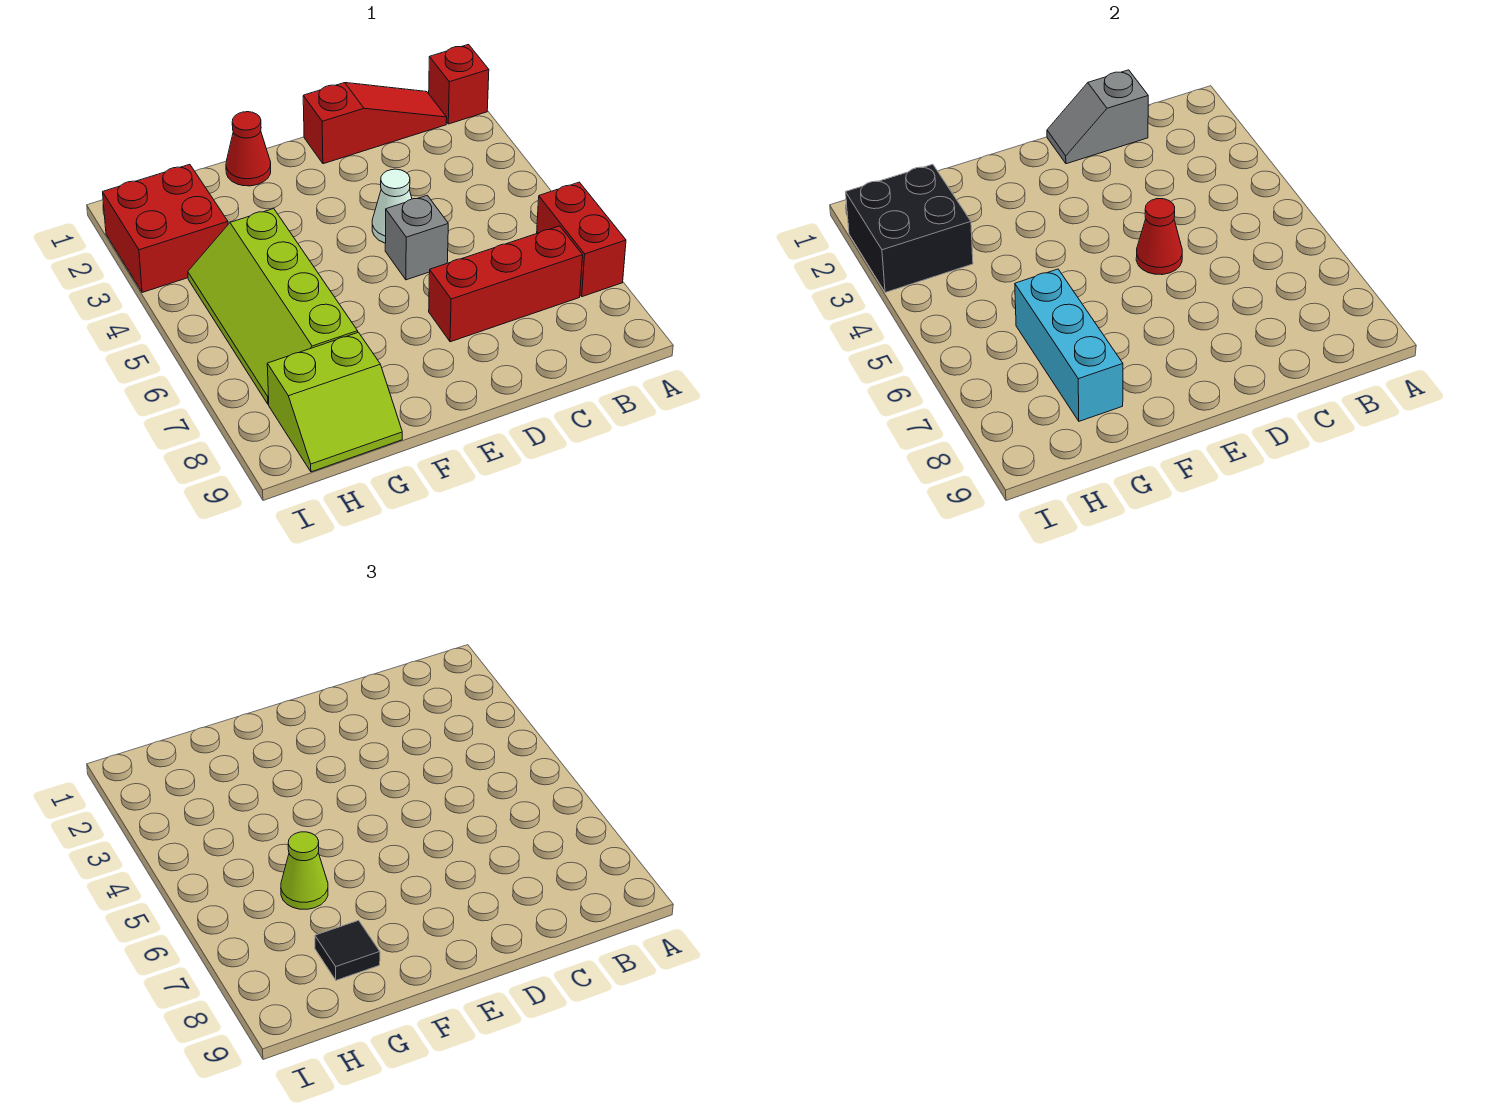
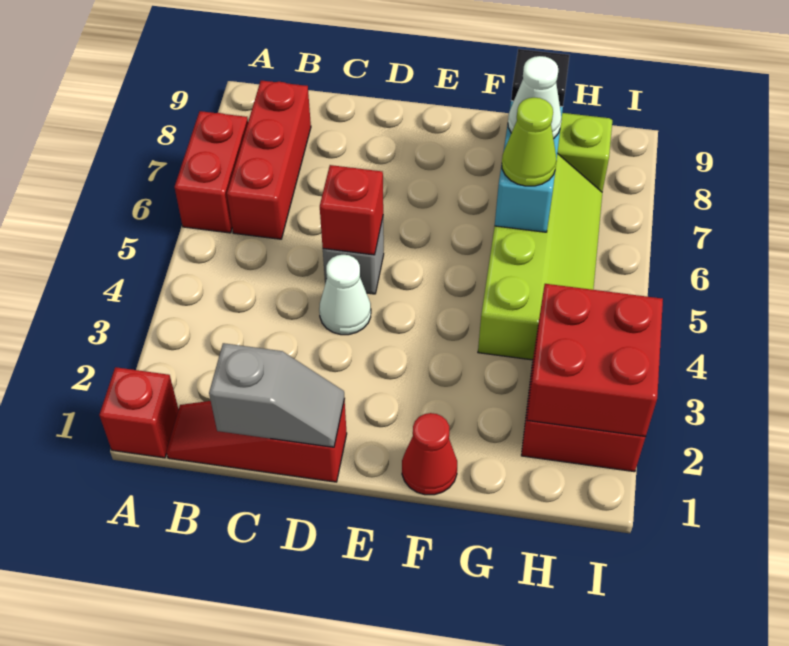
red 1x3 brick [429,226,583,342] -> red 1x3 brick turned to [227,81,311,239]
red 1x1 cone [1136,199,1182,275] -> red 1x1 brick [320,165,383,255]
none -> white 1x1 cone [508,56,562,139]
black 2x2 brick [846,164,973,293] -> red 2x2 brick [527,284,663,437]

